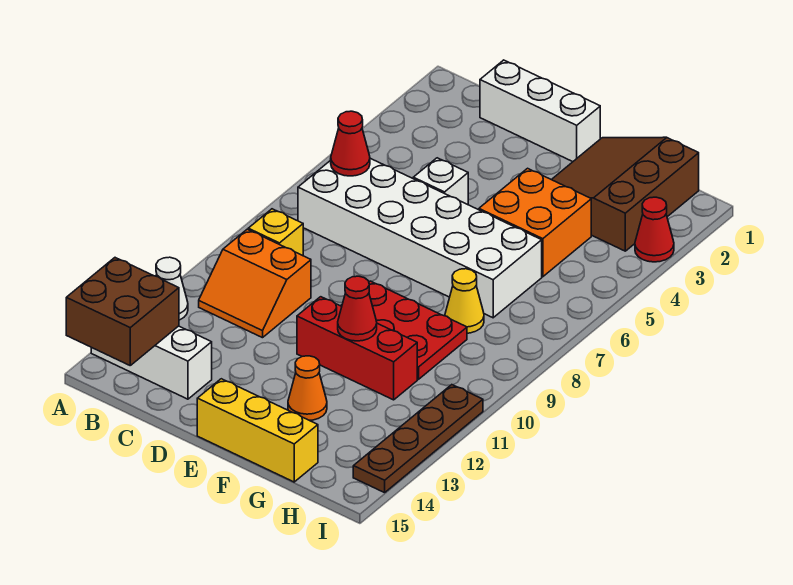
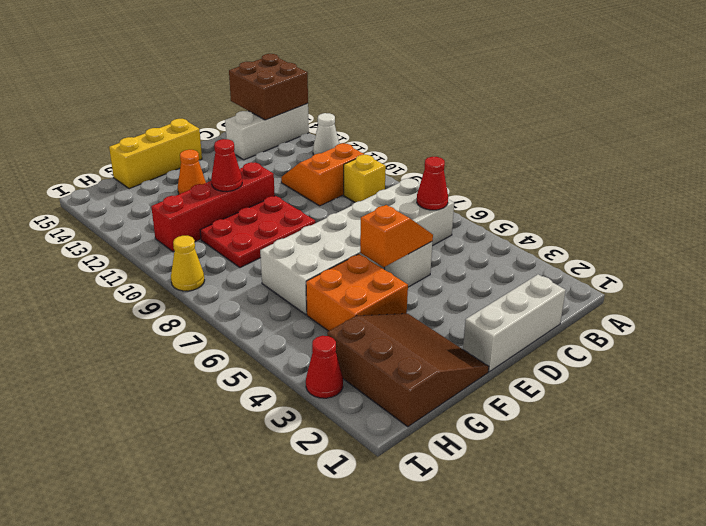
none -> orange 1x2 slope [360,205,433,267]
red 1x3 brick [297,297,417,400] -> red 1x4 brick [151,162,275,252]
yellow 1x1 cone [445,269,484,333] -> yellow 1x1 cone moved to [171,236,204,291]
brown 1x4 plate [353,385,483,493] -> none

